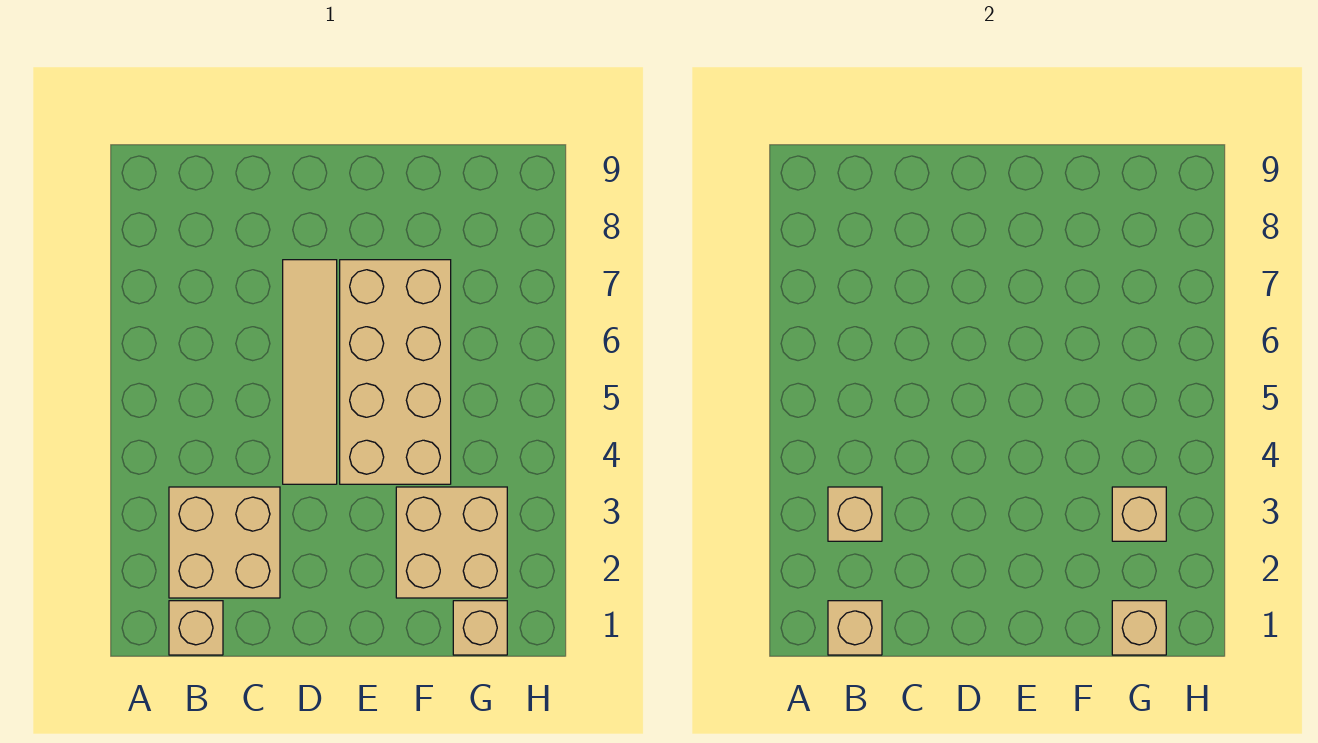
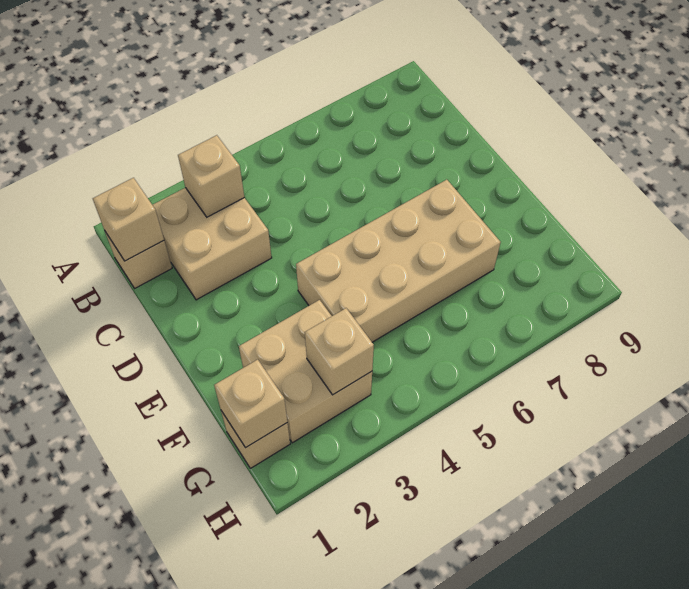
tan 1x4 tile [283,260,337,484] -> none

